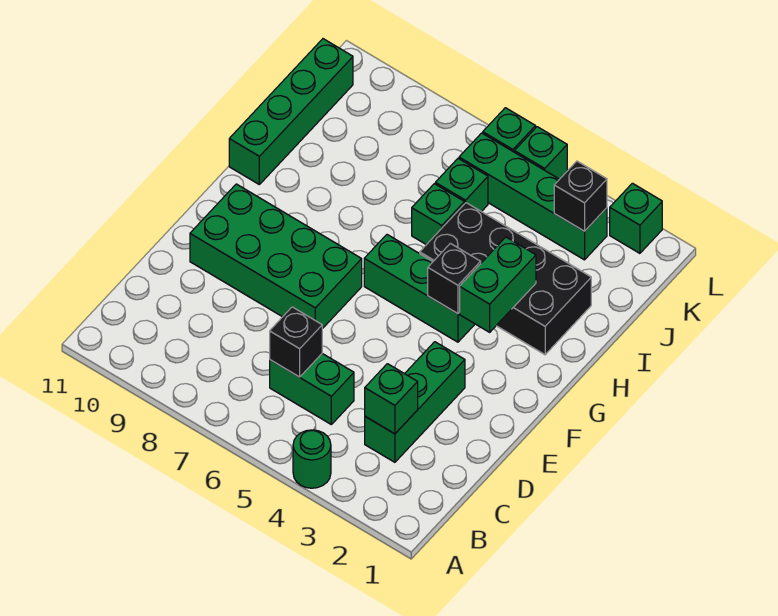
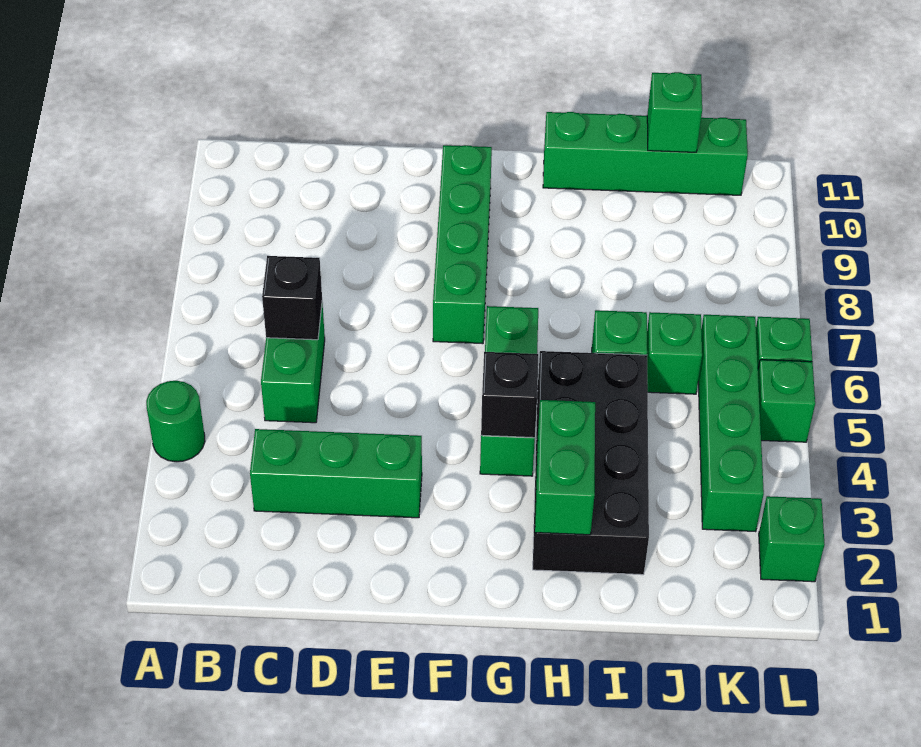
green 1x1 brick [365,364,418,434] -> green 1x1 brick moved to [647,72,702,152]
green 2x4 brick [190,184,362,329] -> green 1x4 brick [433,145,492,344]
green 1x2 brick [460,237,536,332] -> green 1x2 brick turned to [535,400,595,535]
black 1x1 brick [554,161,607,231] -> none

